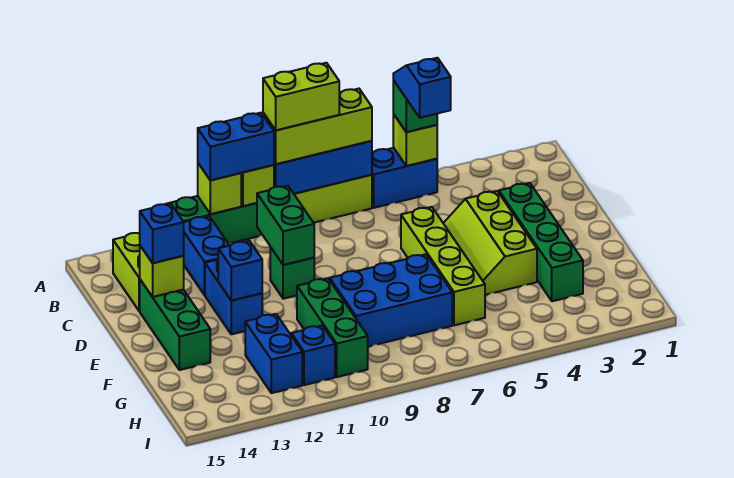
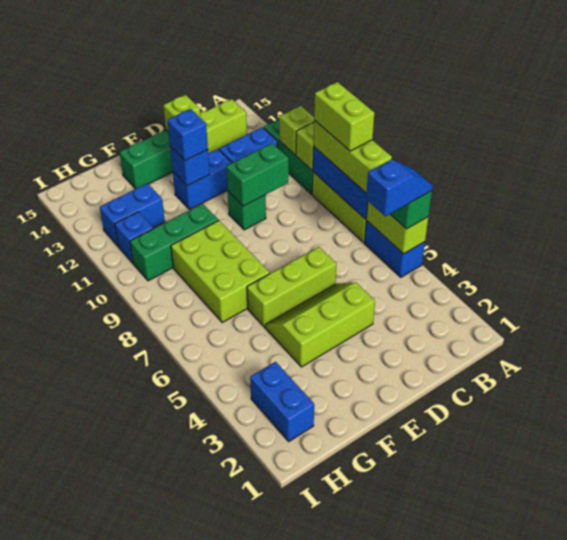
lime 1x1 brick [393,114,437,166] -> lime 1x2 brick [366,202,428,254]
blue 1x2 brick [198,113,274,180] -> blue 1x2 brick moved to [250,362,314,441]
green 1x4 brick [499,183,583,301] -> none
lime 1x4 brick [401,207,485,325] -> lime 1x3 brick [247,247,336,327]
blue 1x1 brick [140,204,184,263] -> blue 1x1 brick moved to [167,109,208,161]
blue 2x3 brick [330,254,452,347] -> lime 2x3 brick [171,220,270,322]

